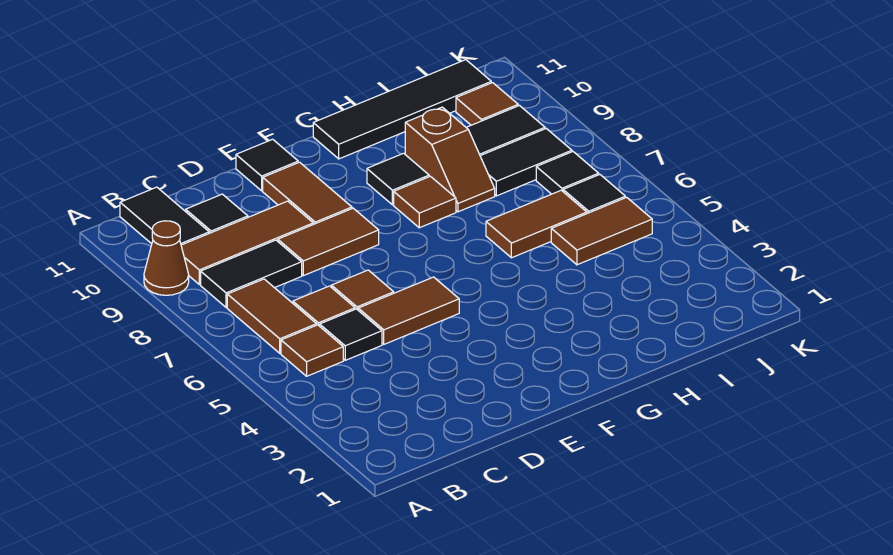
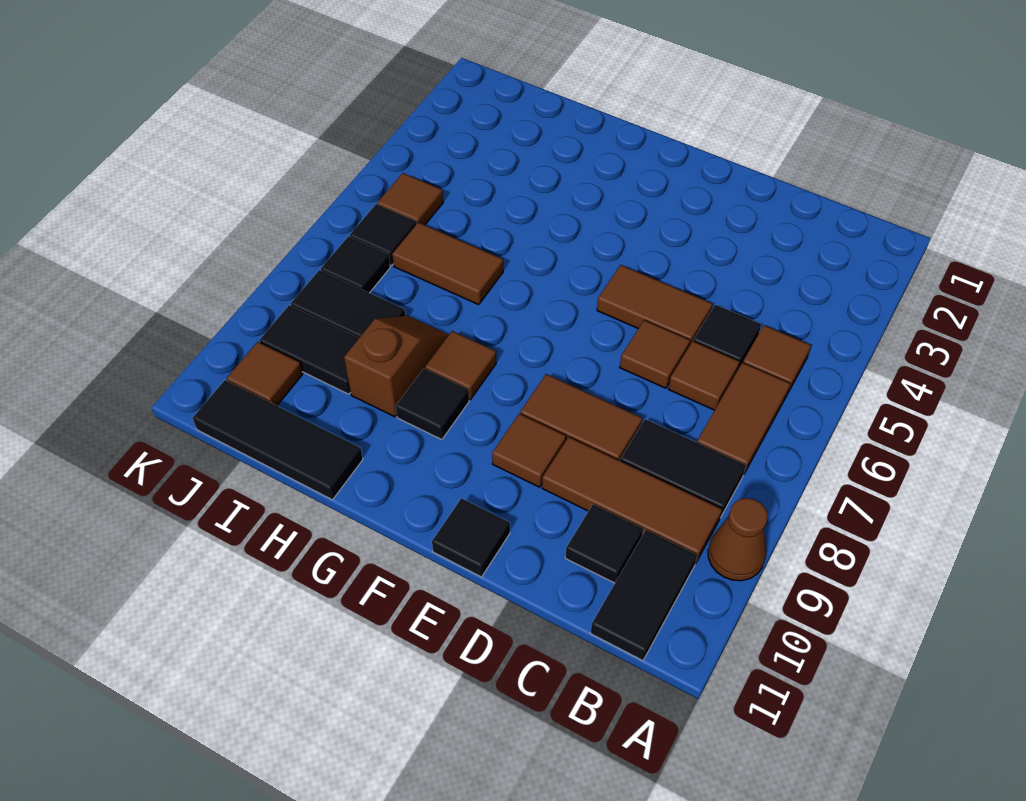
brown 1x2 tile [263,162,352,224] -> brown 1x1 tile [492,414,566,487]
black 1x4 tile [313,60,491,159] -> black 1x3 tile [192,380,363,500]
brown 1x2 tile [551,197,652,265] -> brown 1x1 tile [377,173,443,225]

